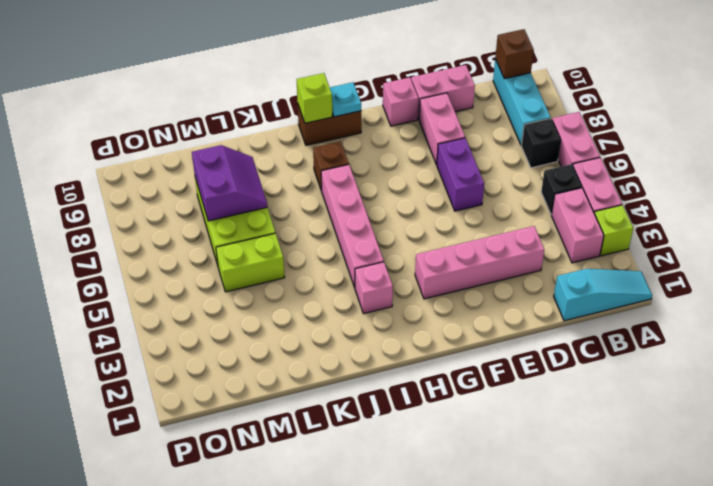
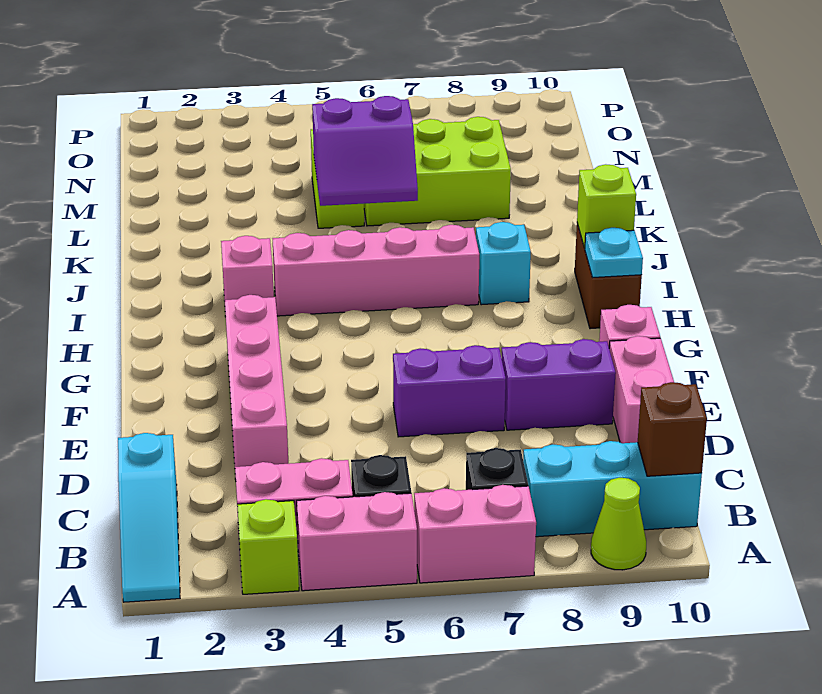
none -> lime 1x1 cone [591,478,646,570]
pink 1x2 brick [419,93,465,165] -> purple 1x2 brick [502,339,616,430]
brown 1x1 brick [313,141,349,191] -> cyan 1x1 brick [476,222,531,305]
purple 2x2 slope [192,145,267,221] -> purple 2x2 slope moved to [312,96,418,206]

